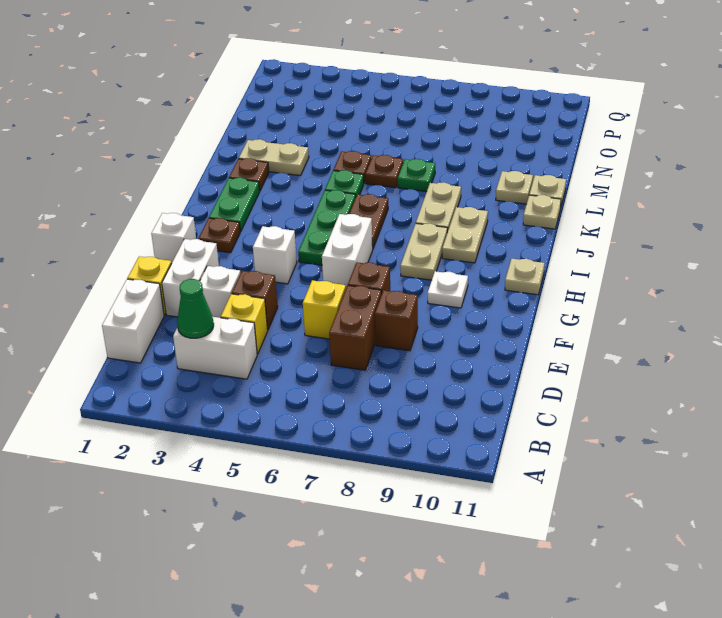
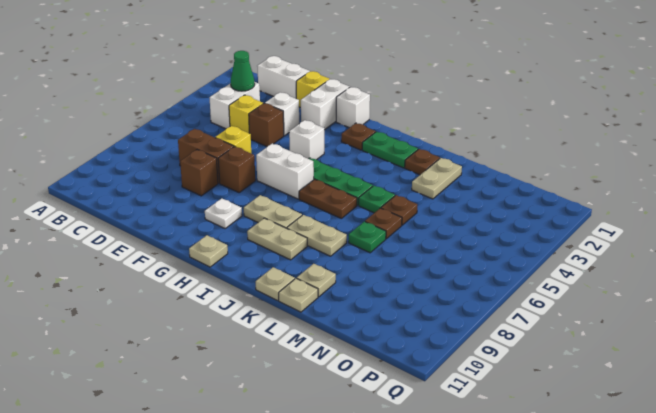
white 1x2 brick [162,239,219,317] -> white 1x2 brick turned to [301,79,350,130]

